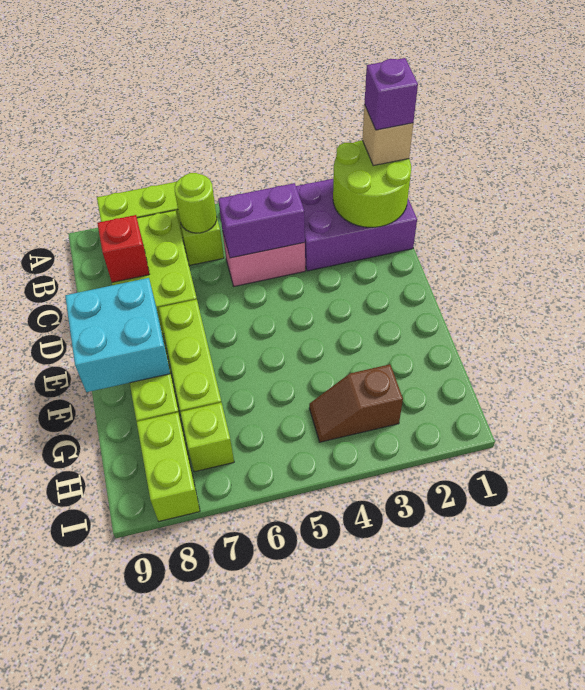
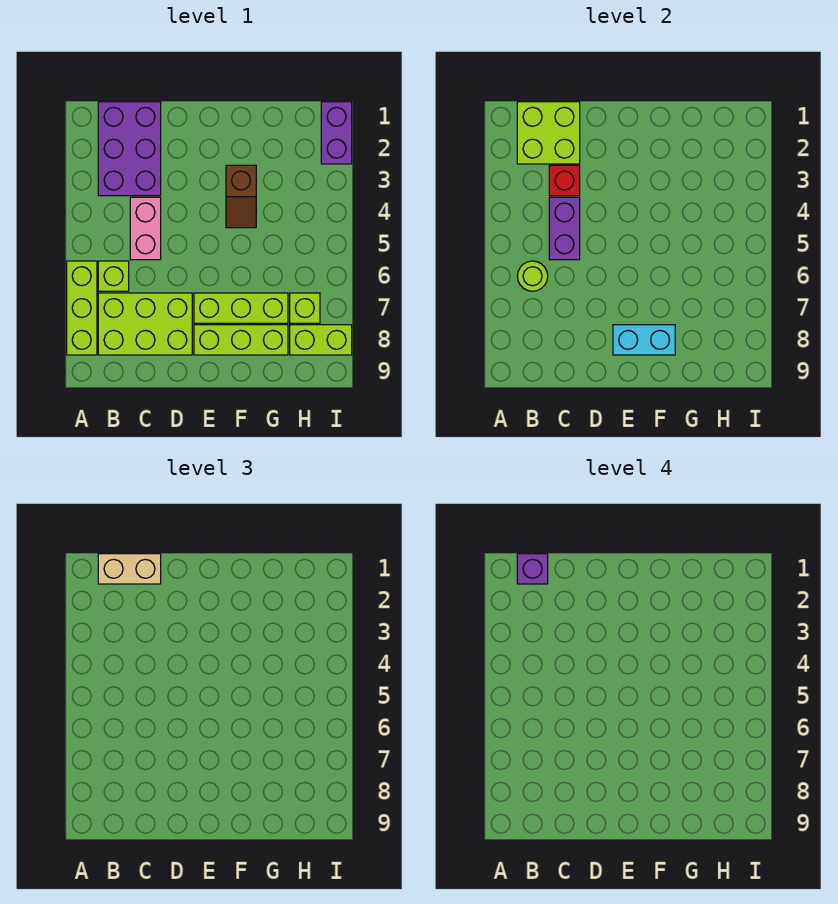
lime 2x2 round brick [333,140,411,227] -> lime 2x2 brick [517,102,580,164]
tan 1x1 brick [362,105,413,166] -> tan 1x2 brick [98,554,161,584]
red 1x1 brick [97,215,149,282] -> red 1x1 brick moved to [549,165,580,196]
cyan 2x2 brick [65,278,170,392] -> cyan 1x2 brick [613,325,675,355]
brown 1x2 slope [309,364,403,442] -> brown 1x2 slope moved to [226,165,256,228]
none -> purple 1x2 brick [321,102,352,164]

